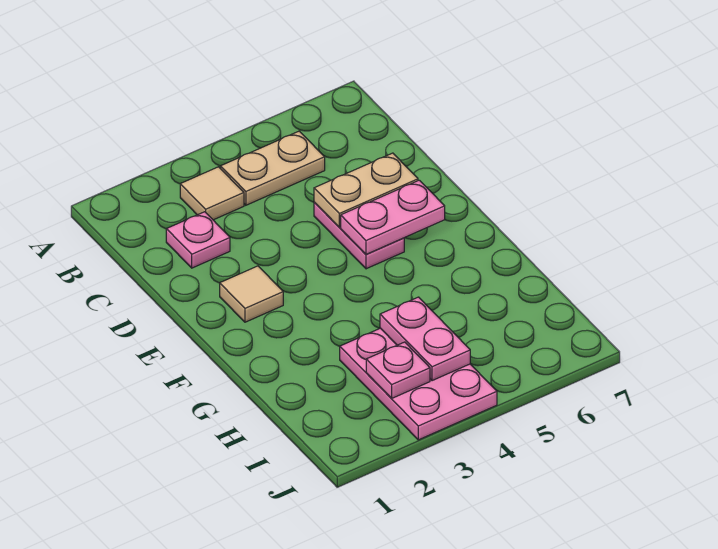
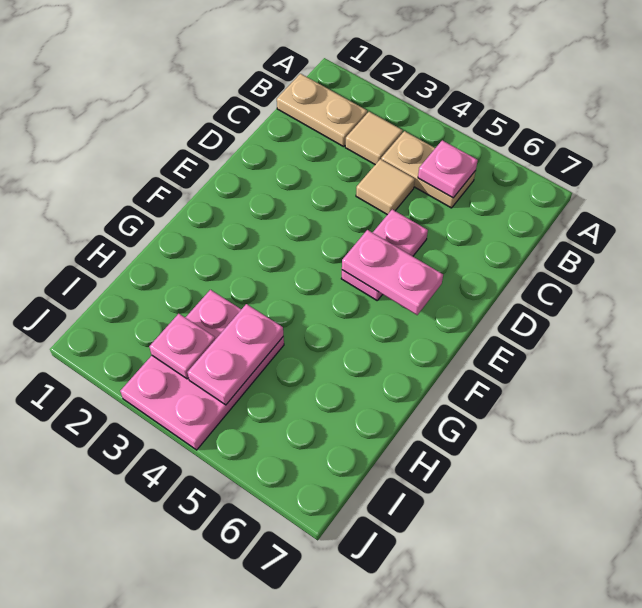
pink 1x1 plate [166,212,230,268] -> pink 1x1 plate moved to [418,140,478,198]
tan 1x2 plate [314,153,418,227] -> tan 1x2 plate moved to [277,74,367,147]
tan 1x1 tile [220,266,283,322] -> tan 1x1 tile moved to [356,159,415,215]

